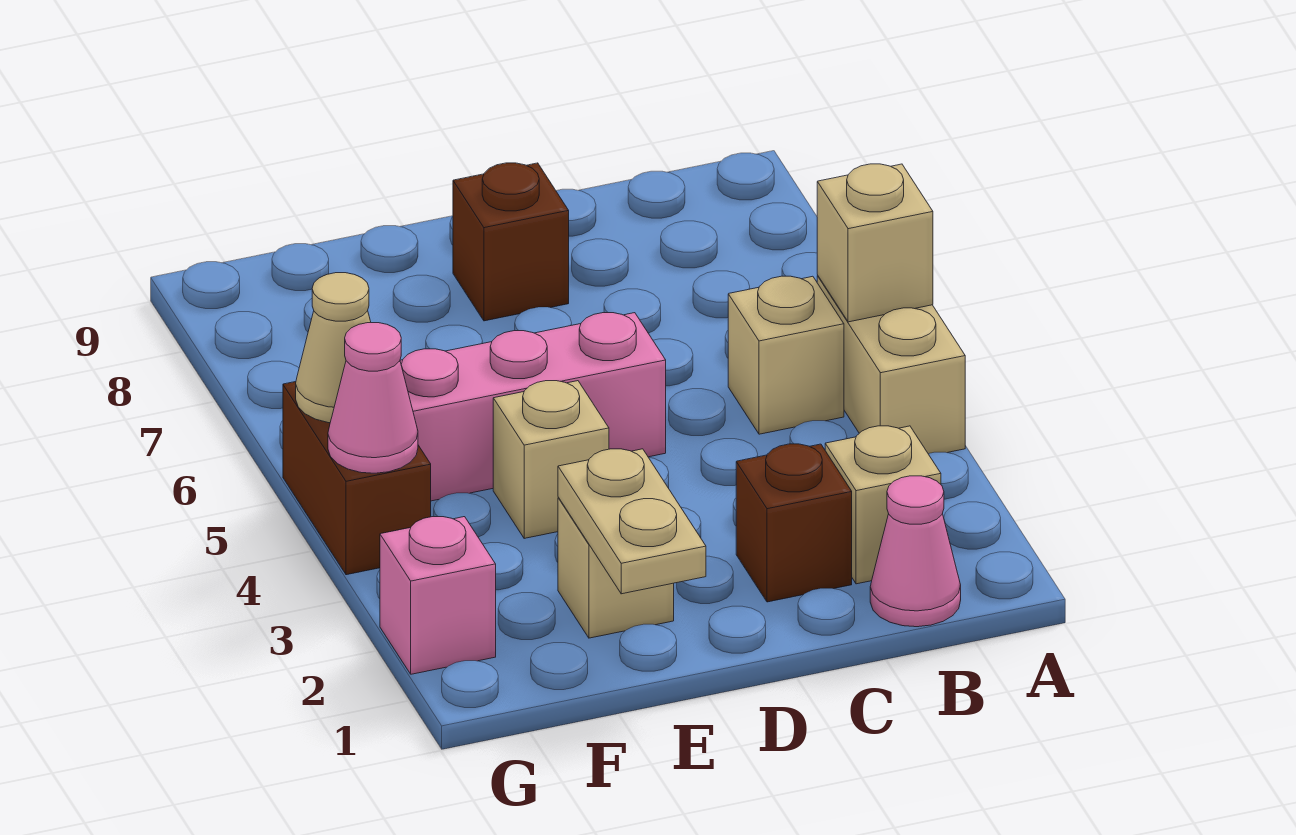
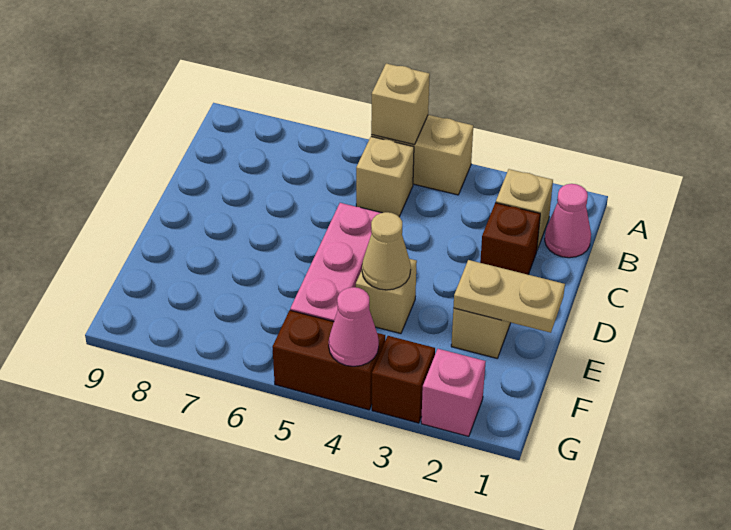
brown 1x1 brick [453,163,569,321] -> brown 1x1 brick moved to [372,336,435,423]
tan 1x1 cone [296,273,371,423] -> tan 1x1 cone moved to [362,212,411,290]

